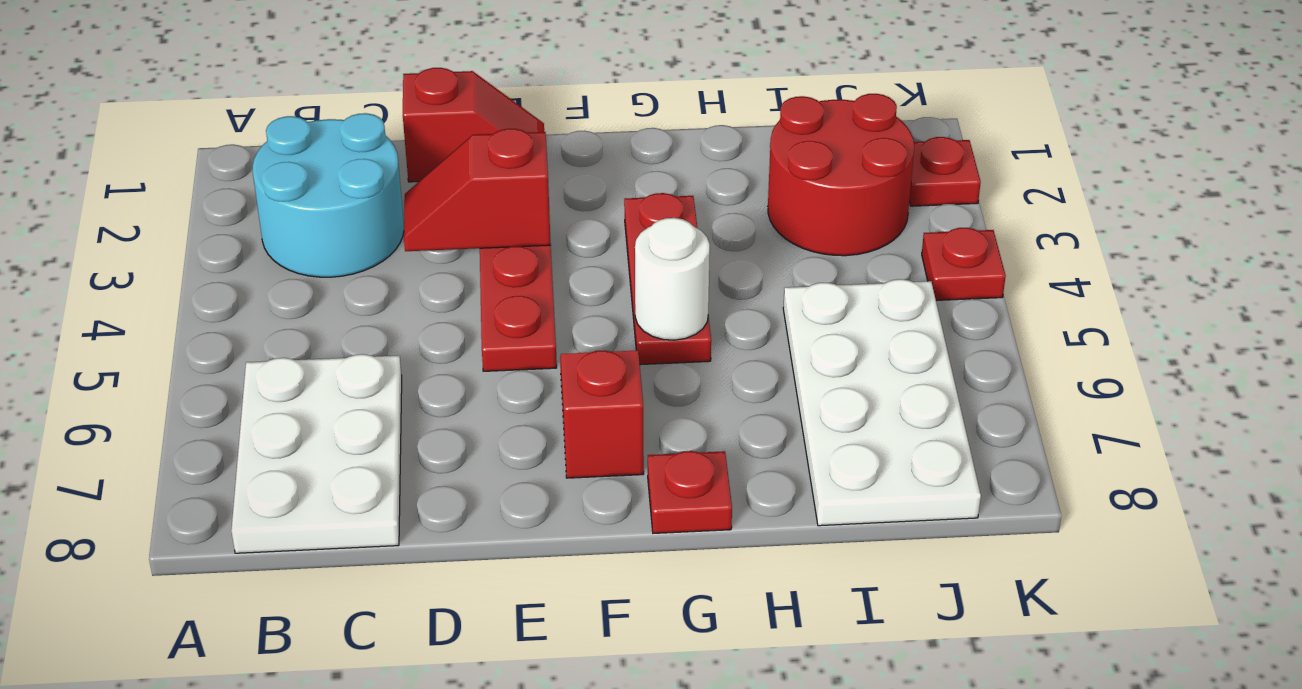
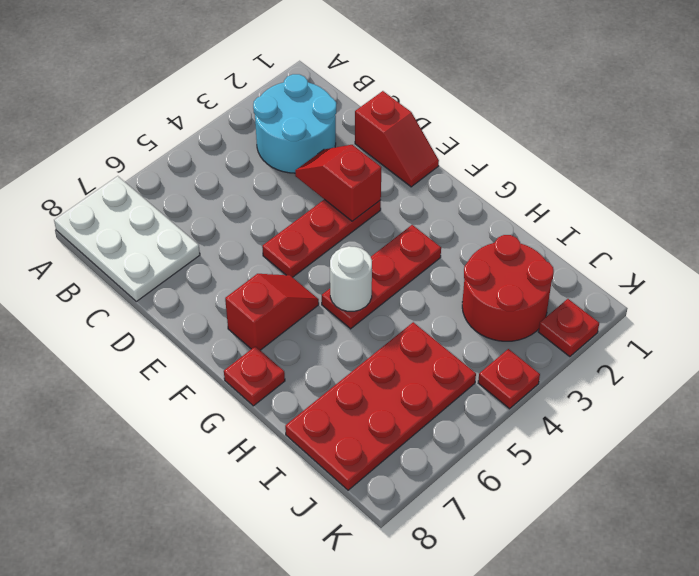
white 2x3 plate [231,354,402,553] -> white 2x3 plate turned to [54,176,200,301]
white 2x4 plate [783,279,981,526] -> red 2x4 plate [285,322,476,490]

